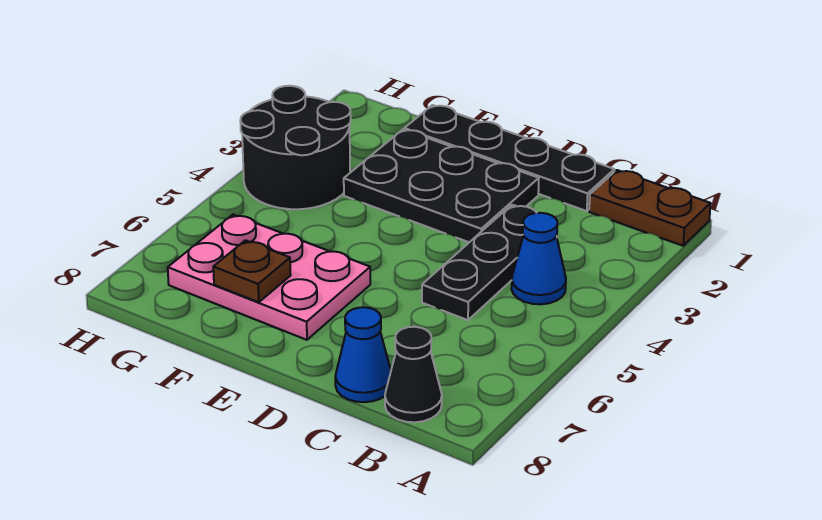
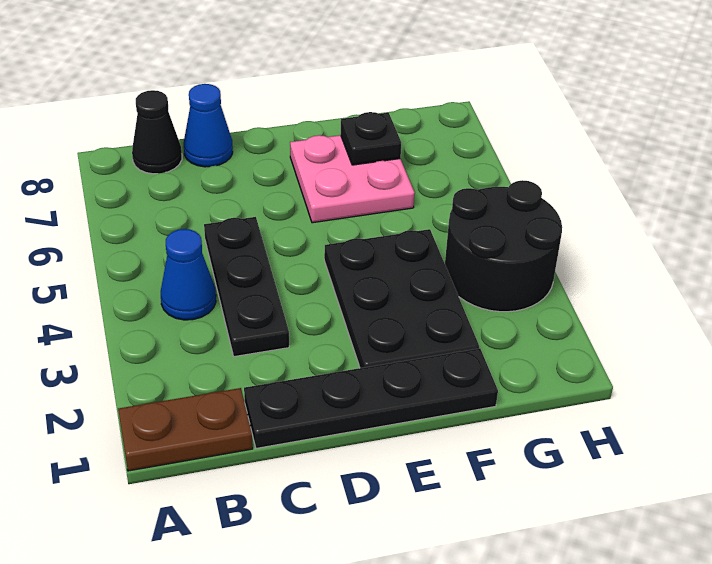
black 2x3 plate [344,129,539,242] -> black 2x3 plate turned to [324,229,479,368]
pink 2x3 plate [168,215,370,340] -> pink 2x2 plate [290,135,415,223]
brown 1x1 plate [213,240,291,302] -> black 1x1 plate [341,112,401,165]

